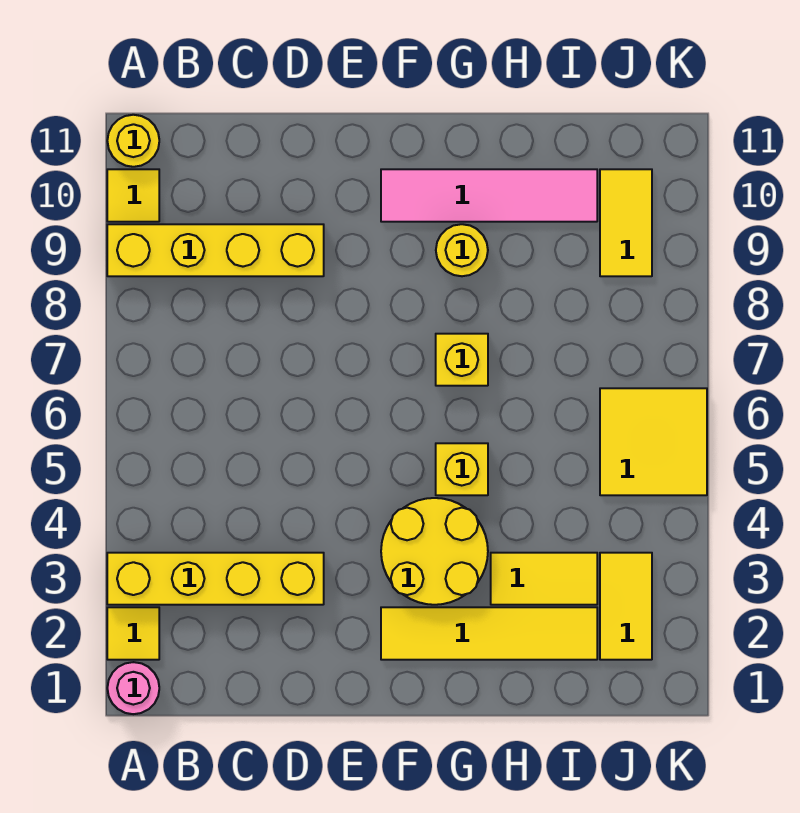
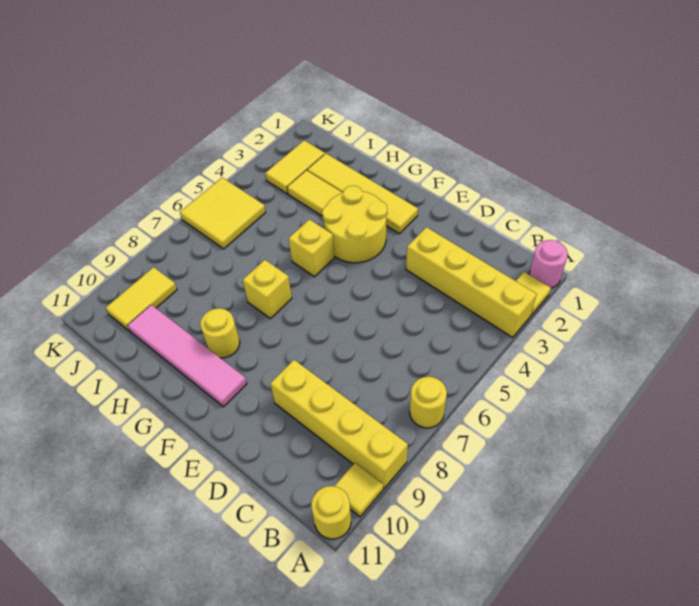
none -> yellow 1x1 round brick [410,377,447,428]

